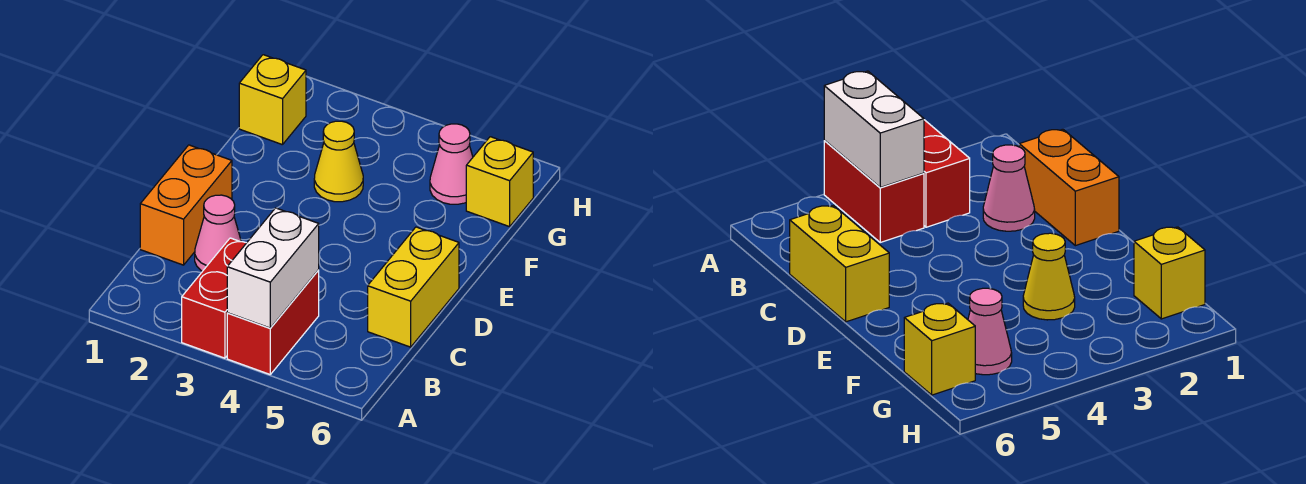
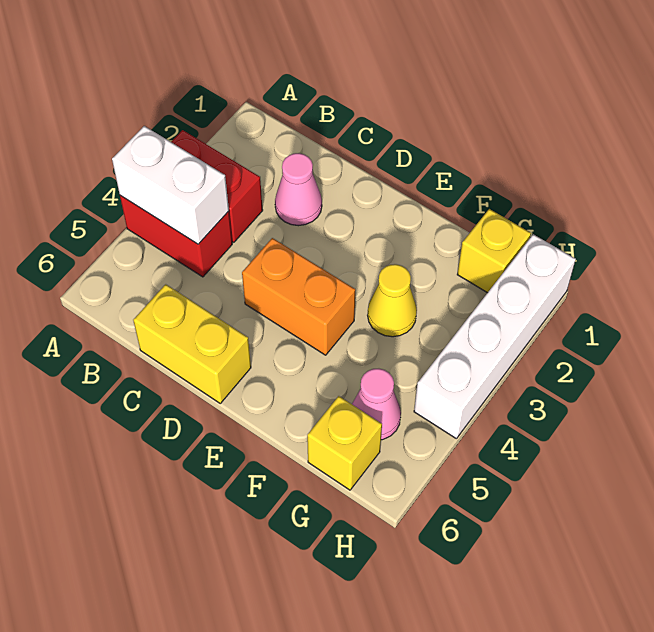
orange 1x2 brick [140,145,232,265] -> orange 1x2 brick moved to [242,238,355,355]
none -> white 1x4 brick [414,234,576,438]

